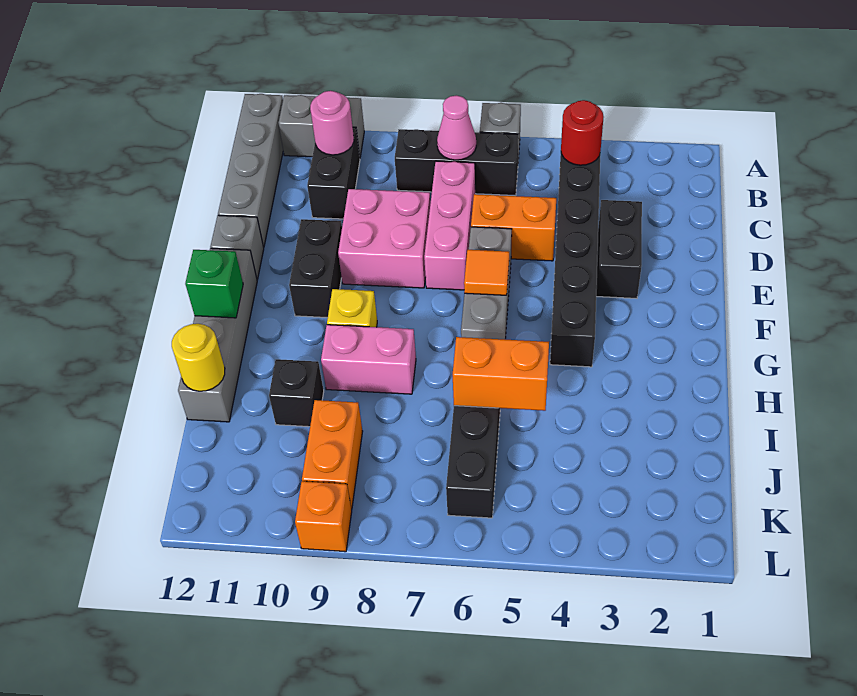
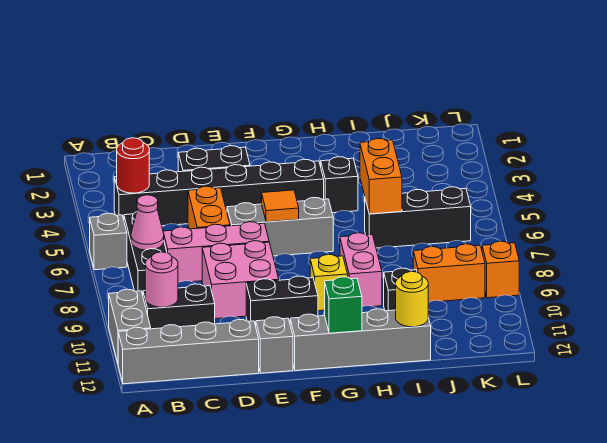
none -> black 1x1 brick [321,157,358,213]

